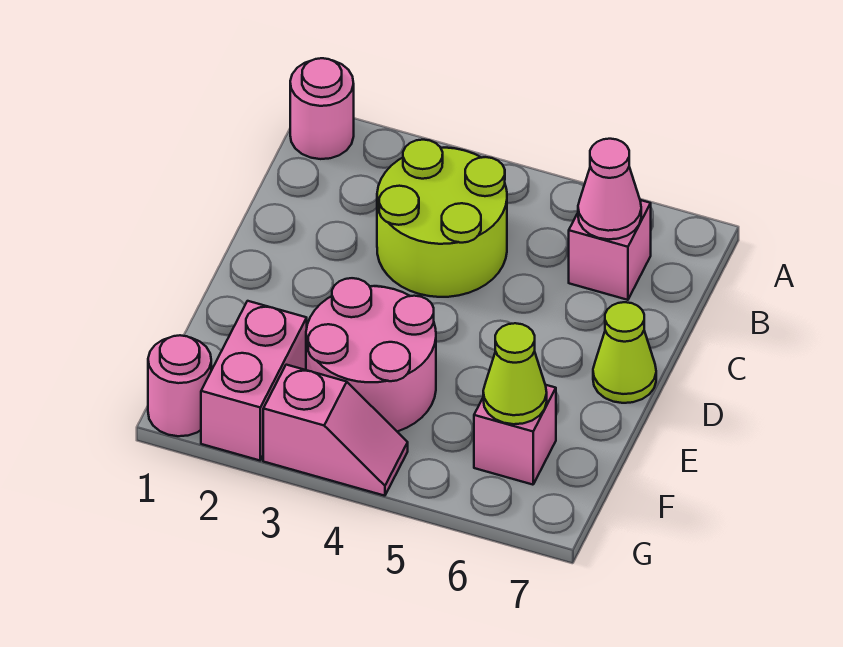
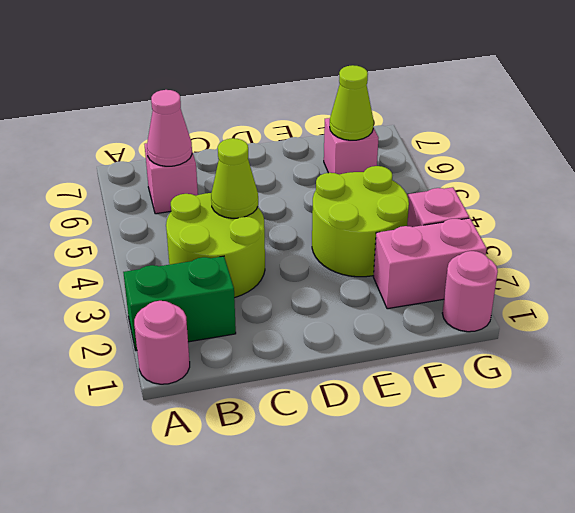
none -> green 1x2 brick [123,256,236,350]
lime 1x1 cone [593,302,656,403] -> lime 1x1 cone moved to [211,138,258,218]
pink 2x2 round brick [306,278,436,432] -> lime 2x2 round brick [312,166,409,277]

